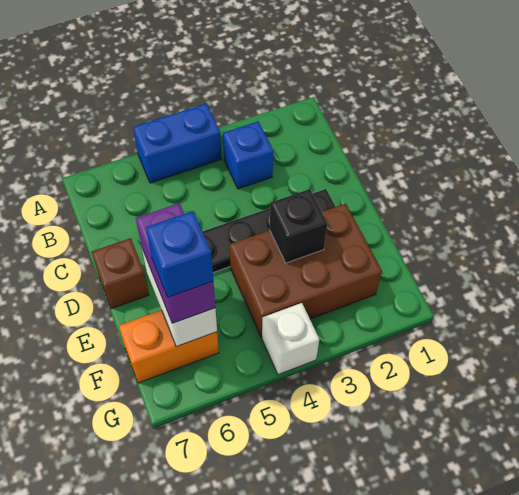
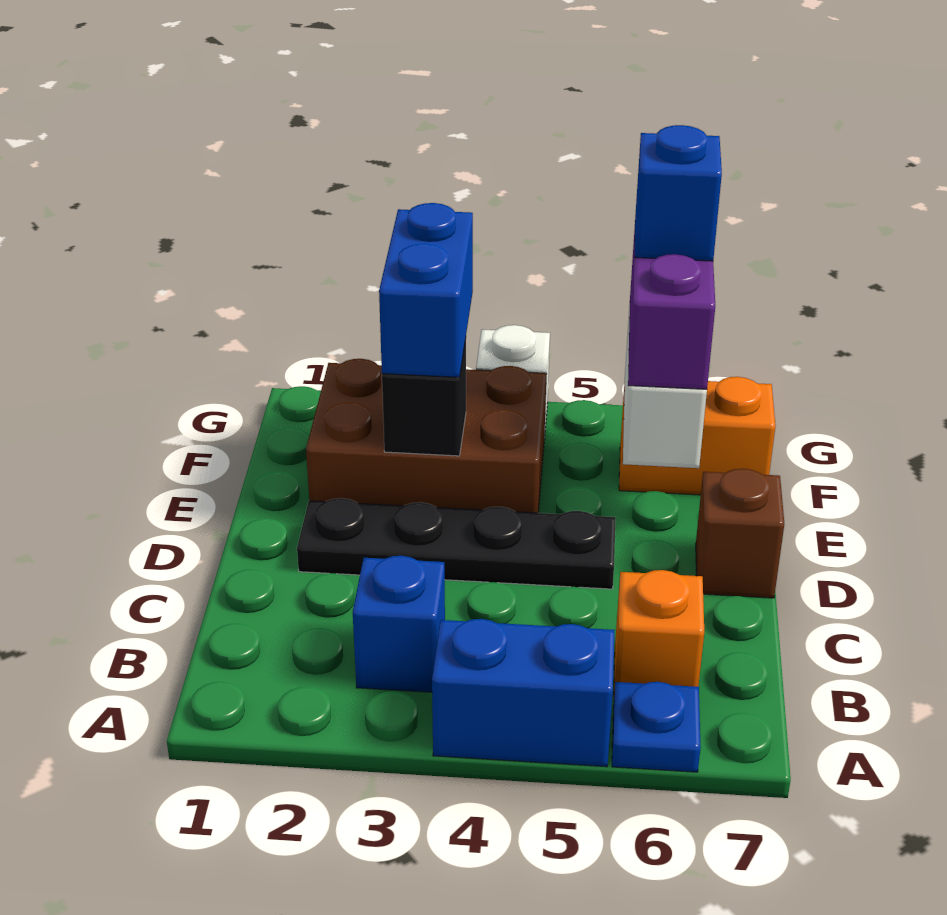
none -> blue 1x1 plate [612,682,701,772]
none -> orange 1x1 brick [614,570,704,691]
none -> blue 1x2 brick [379,203,473,377]

